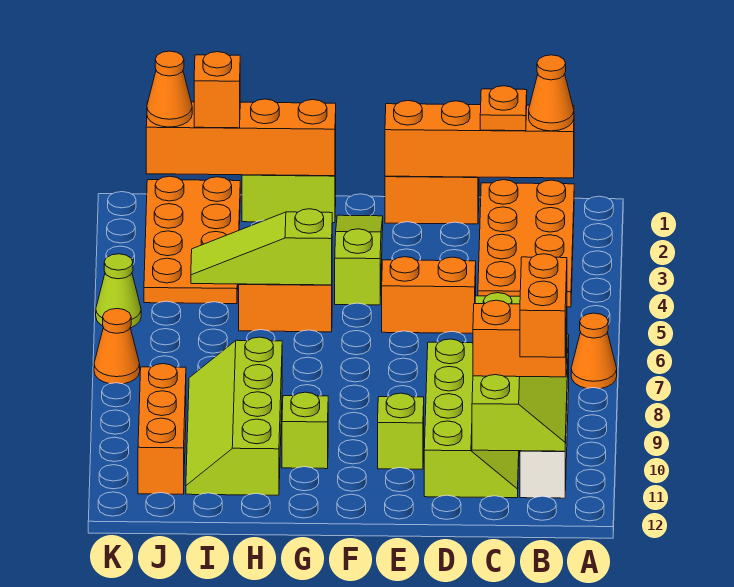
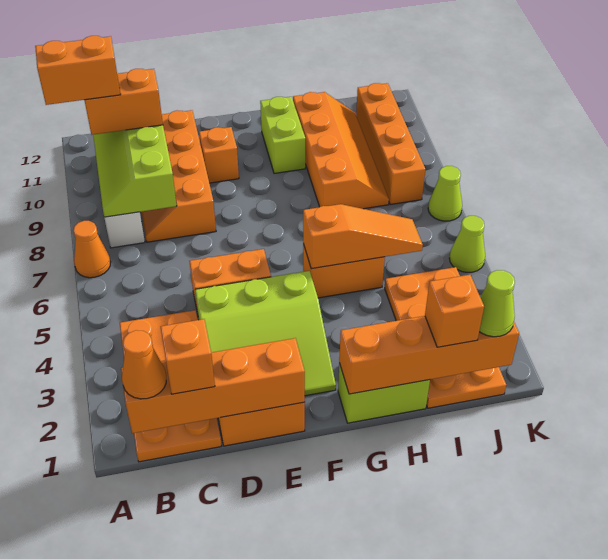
orange 1x2 brick [520,254,567,357] -> orange 1x2 brick turned to [35,36,121,105]
orange 1x1 plate [480,86,527,131] -> orange 1x1 brick [161,319,215,394]
lime 2x4 slope [424,339,519,498] -> orange 2x4 slope [142,110,216,242]
lime 1x1 brick [378,393,424,469] -> orange 1x1 brick [199,127,239,183]
lime 1x3 slope [335,215,383,305] -> lime 3x3 slope [195,271,336,396]
lime 1x3 slope [191,209,332,285] -> orange 1x3 slope [303,204,423,269]
lime 1x1 brick [282,392,328,469] -> lime 1x2 brick [260,97,305,173]
lime 2x4 slope [186,337,282,495] -> orange 2x4 slope [293,92,389,209]
orange 1x1 cone [147,51,192,127] -> lime 1x1 cone [479,270,515,337]
orange 1x3 brick [138,364,186,494] -> orange 1x4 brick [356,83,425,205]
orange 1x1 cone [94,309,140,384] -> lime 1x1 cone [428,166,462,221]

